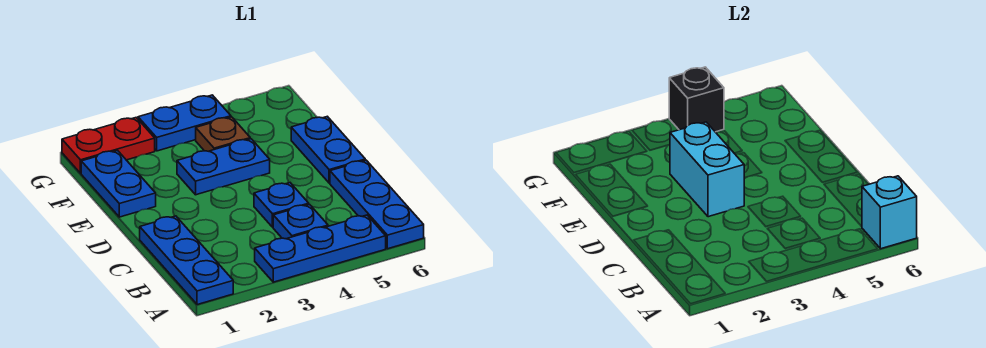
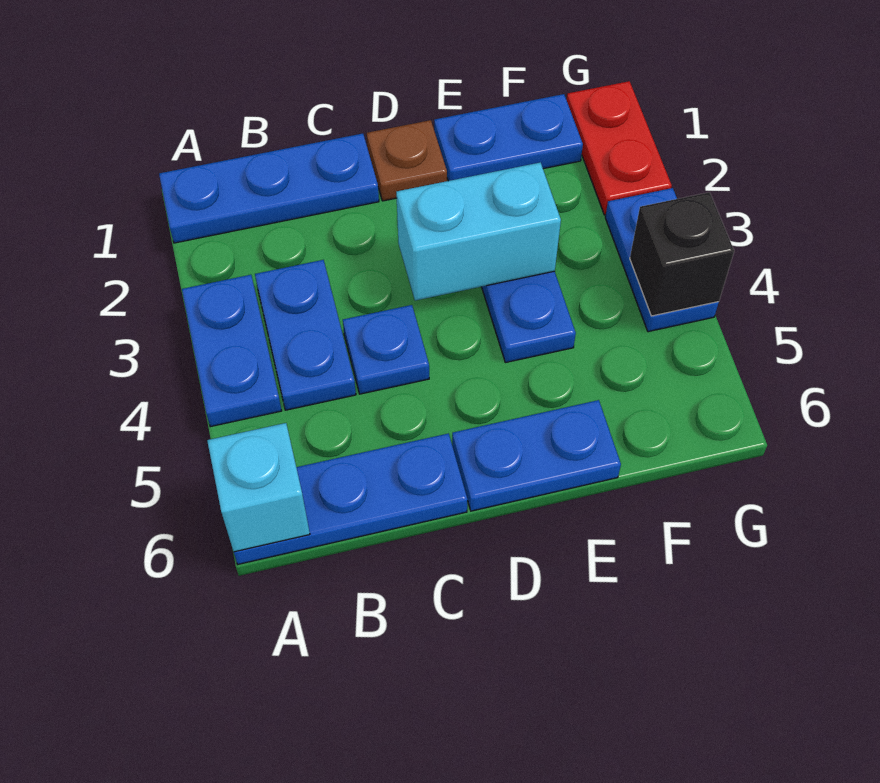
blue 1x3 plate [255,215,386,282] -> blue 1x2 plate [182,275,282,427]
blue 1x1 plate [273,204,328,239] -> blue 1x2 plate [255,260,356,410]
brown 1x1 plate [196,117,250,151] -> brown 1x1 plate moved to [367,120,447,201]

